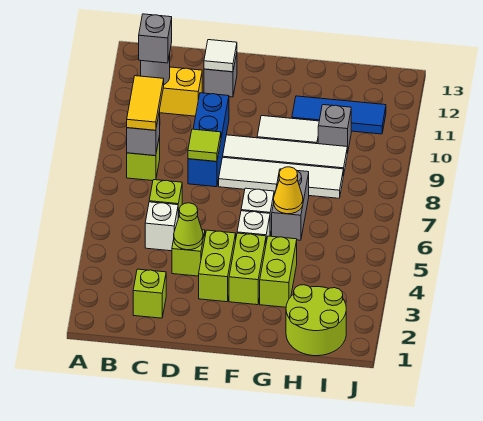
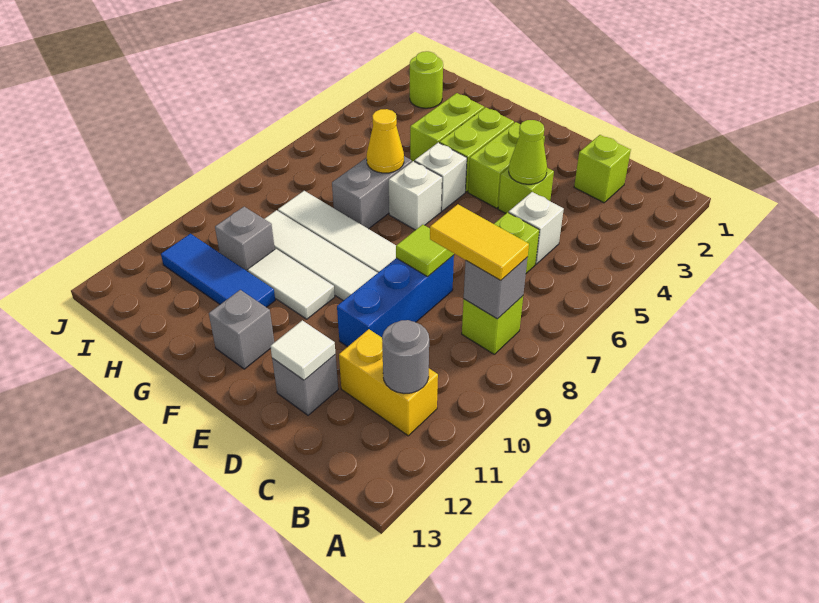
yellow 1x2 tile [127,76,164,130] -> yellow 1x2 tile turned to [430,204,529,280]
grey 1x1 brick [139,14,172,63] -> grey 1x1 brick moved to [209,290,274,369]
lime 2x2 round brick [286,285,346,356] -> lime 1x1 round brick [410,51,443,108]

